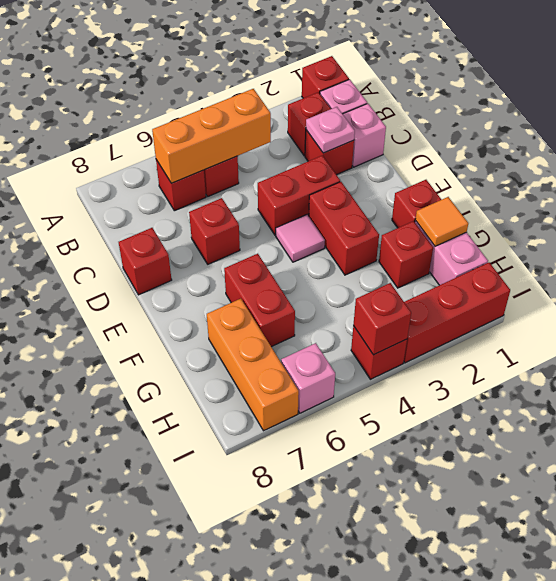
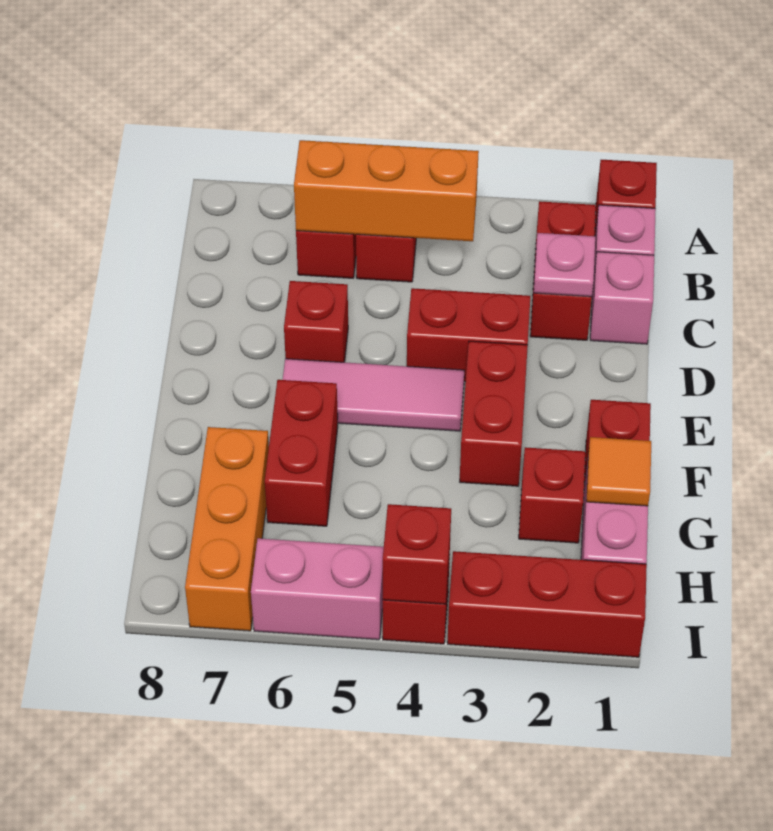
red 1x1 brick [119,228,172,295] -> none
pink 1x1 tile [276,215,325,262] -> pink 1x3 tile [283,359,464,431]
pink 1x1 brick [281,343,335,413] -> pink 1x2 brick [251,538,384,640]

